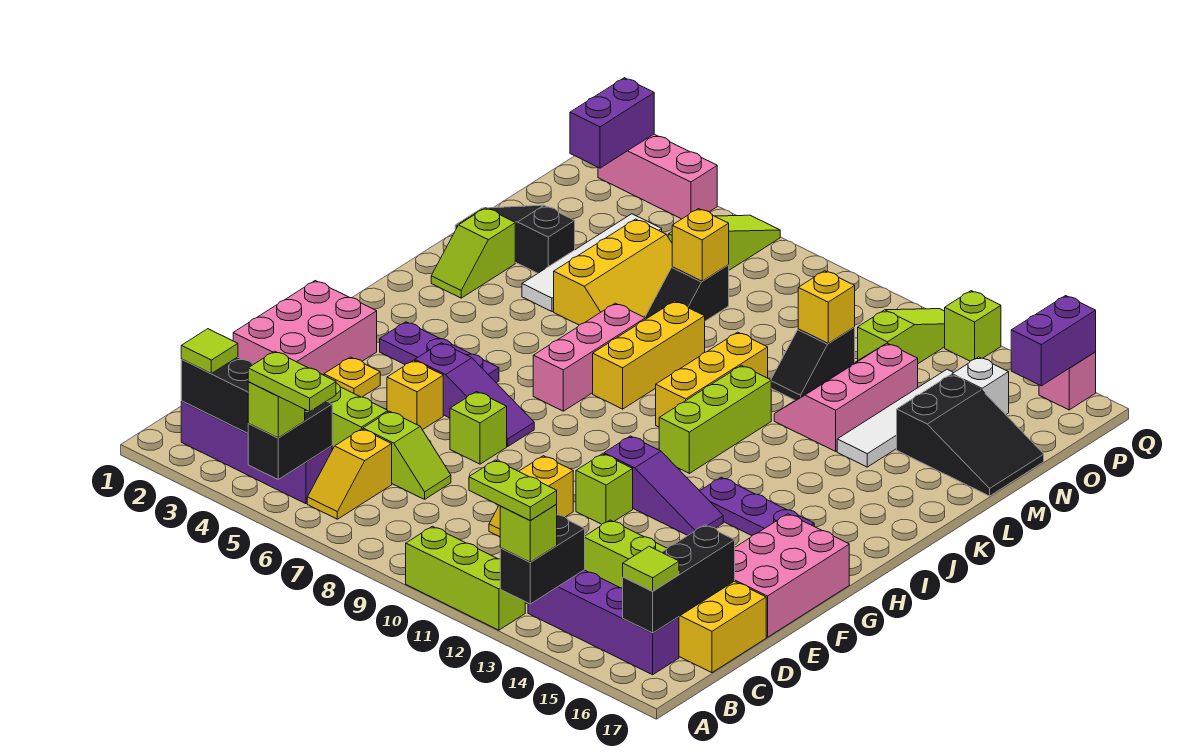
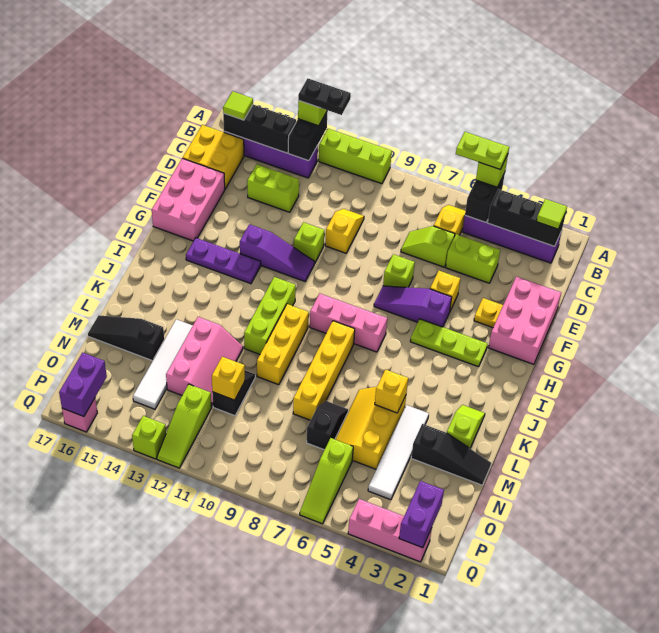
lime 1x2 plate [469,460,557,521] -> black 1x2 plate [298,79,351,115]
black 1x3 brick [623,525,735,633] -> black 1x3 brick turned to [223,105,296,153]
purple 1x3 slope [604,436,723,535] -> purple 1x3 slope turned to [240,224,314,281]
purple 1x3 plate [380,322,499,383] -> lime 1x3 plate [410,319,488,367]
pink 1x3 brick [533,303,645,411] -> pink 1x3 brick turned to [310,293,387,352]
yellow 1x3 brick [593,301,705,409] -> yellow 1x4 brick [293,321,355,420]
black 2x3 slope [897,375,1044,496] -> black 1x3 slope [88,315,164,361]
yellow 1x1 brick [672,209,729,281] -> yellow 1x1 brick moved to [375,370,408,413]
white 1x1 brick [952,357,1009,415] -> none

